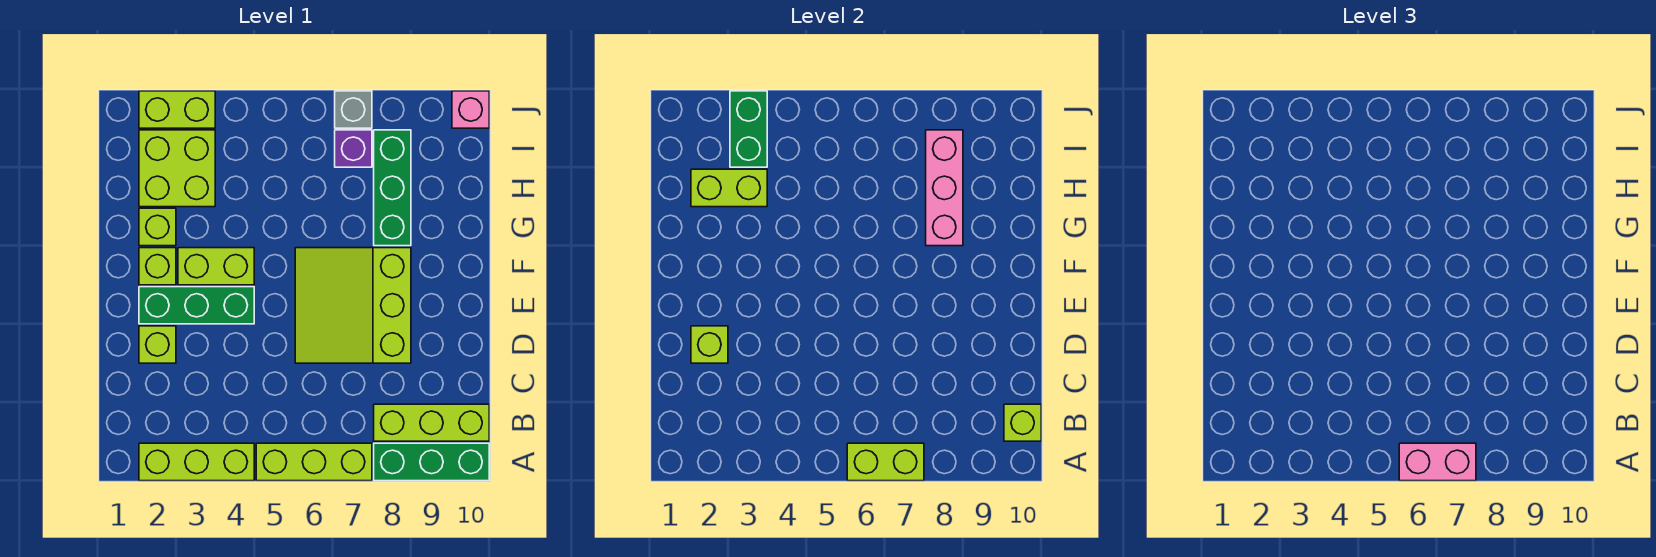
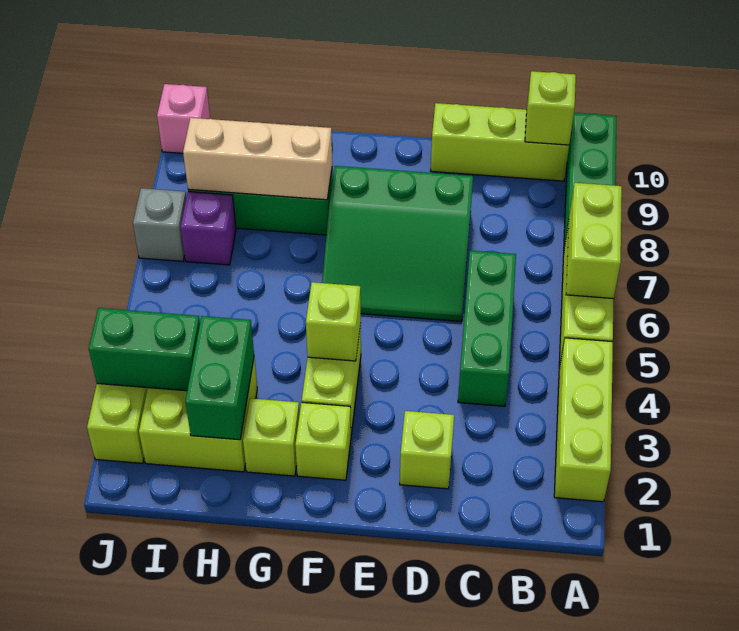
pink 1x2 brick [1399,443,1476,481] -> none
lime 1x3 brick [374,404,489,441] -> lime 1x3 brick turned to [431,103,569,181]
lime 1x1 brick [691,326,728,363] -> lime 1x1 brick moved to [306,282,361,361]
lime 3x3 slope [295,248,411,363] -> green 3x3 slope [322,166,473,322]
green 1x3 brick [139,287,254,324] -> green 1x3 brick moved to [458,251,516,406]
pink 1x3 brick [926,130,963,246] -> tan 1x3 brick [183,118,332,200]
lime 1x2 brick [691,169,767,207] -> green 1x2 brick [185,316,254,440]

